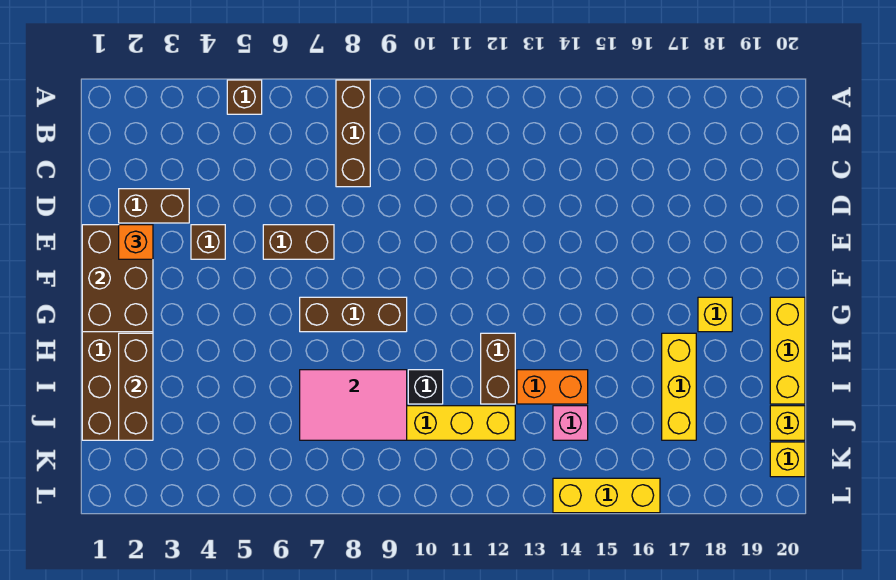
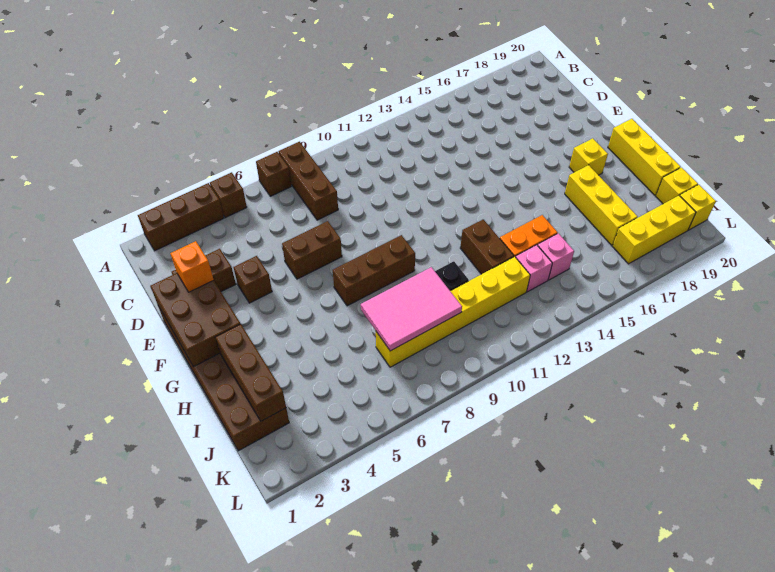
none -> brown 1x3 brick [138,183,224,251]
none -> brown 1x1 brick [256,152,291,196]
none -> pink 1x1 brick [516,245,552,292]
yellow 1x3 brick [553,478,660,513] -> yellow 1x3 brick moved to [613,196,696,264]

